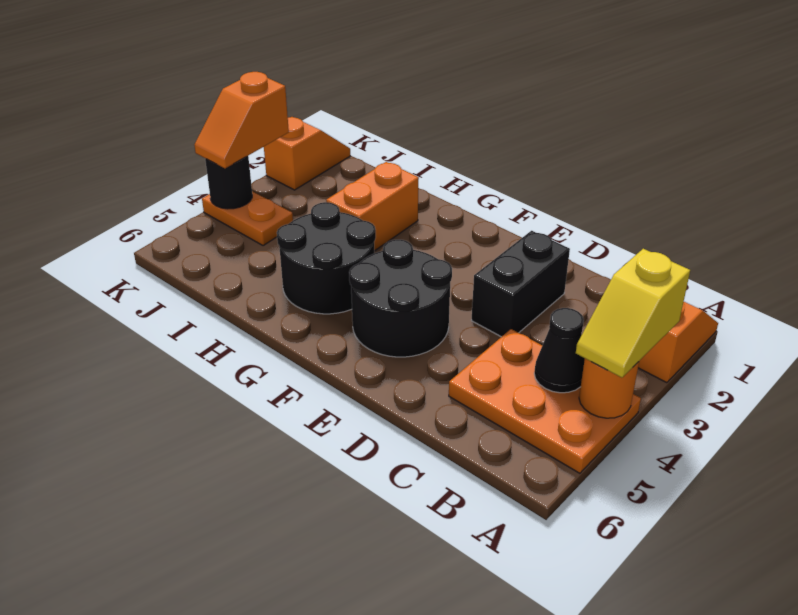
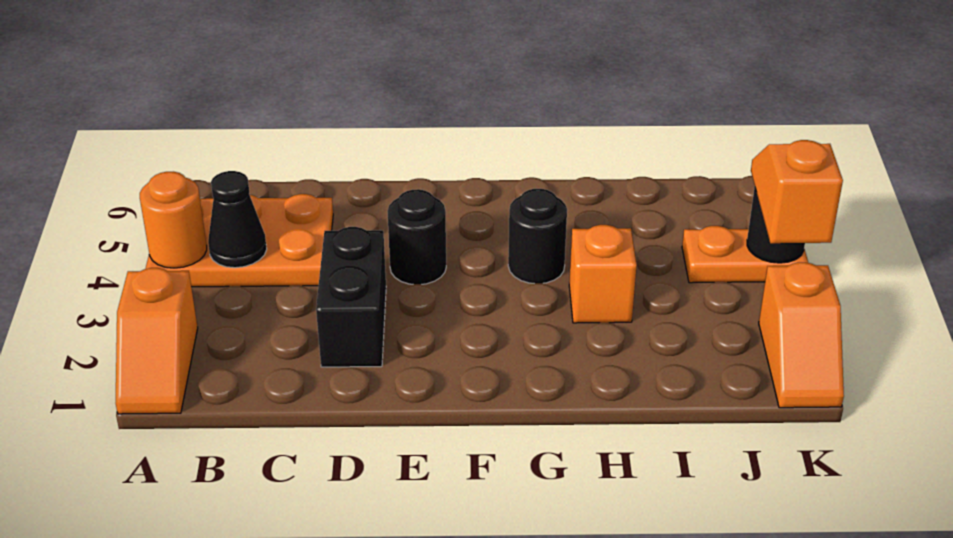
yellow 1x2 slope [576,249,690,378] -> none
black 2x2 round brick [349,240,452,357] -> black 1x1 round brick [388,189,446,284]
black 2x2 round brick [277,202,376,314] -> black 1x1 round brick [508,189,567,284]
orange 1x2 brick [326,162,419,251] -> orange 1x1 brick [569,225,637,323]

